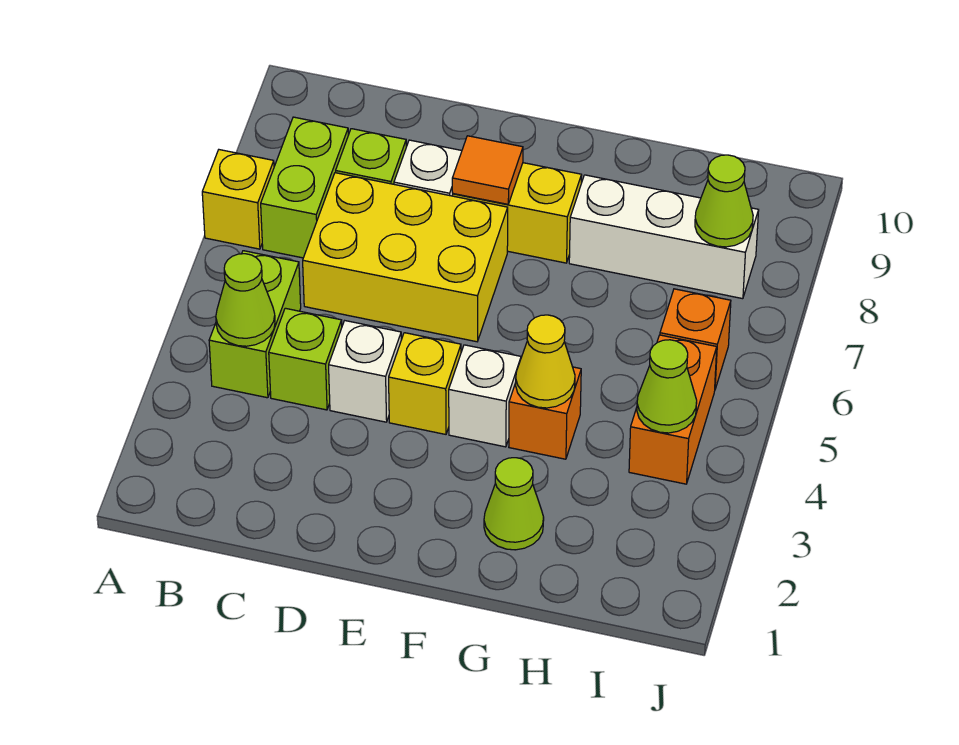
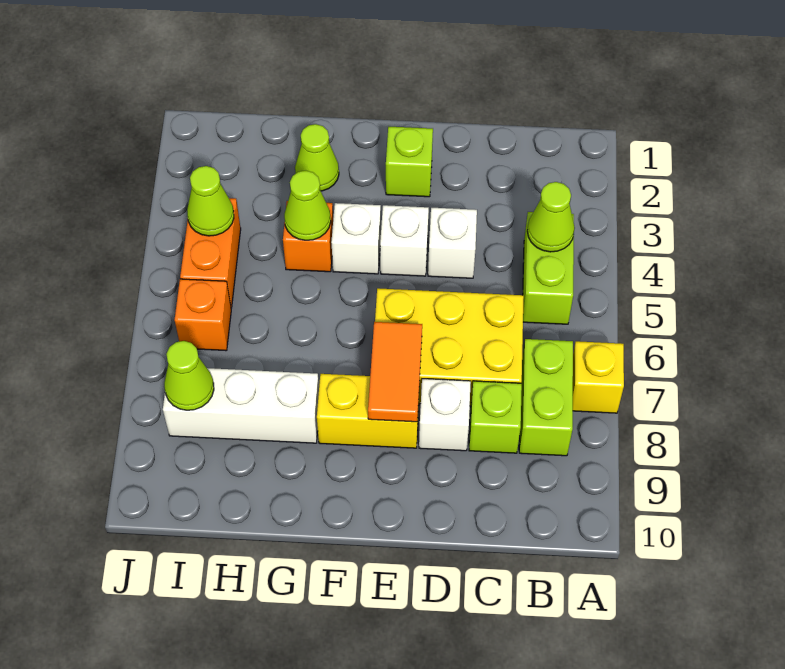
lime 1x1 brick [269,308,342,410] -> lime 1x1 brick moved to [386,127,433,197]
yellow 1x1 brick [389,333,461,434] -> white 1x1 brick [380,205,429,276]
orange 1x1 tile [452,136,523,204] -> orange 1x2 tile [368,322,422,422]
yellow 1x1 cone [516,315,575,408] -> lime 1x1 cone [284,171,331,240]

